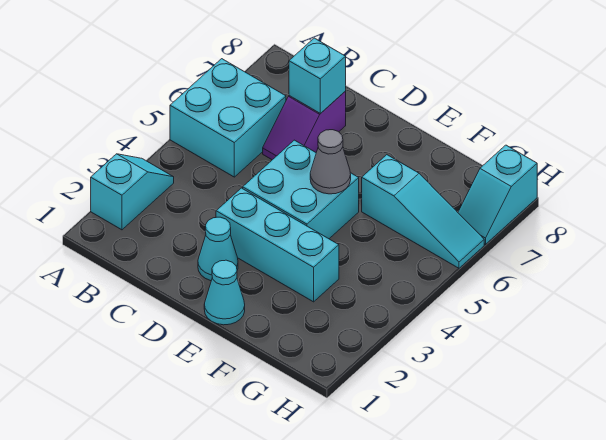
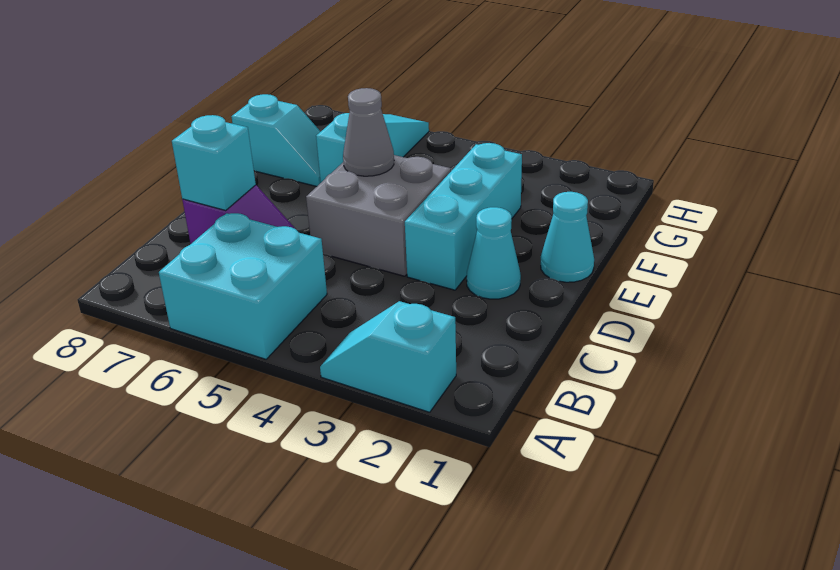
cyan 2x2 brick [243,140,359,239] -> grey 2x2 brick [306,155,451,276]
cyan 1x2 slope [458,145,537,244] -> cyan 1x2 slope moved to [231,94,321,186]

